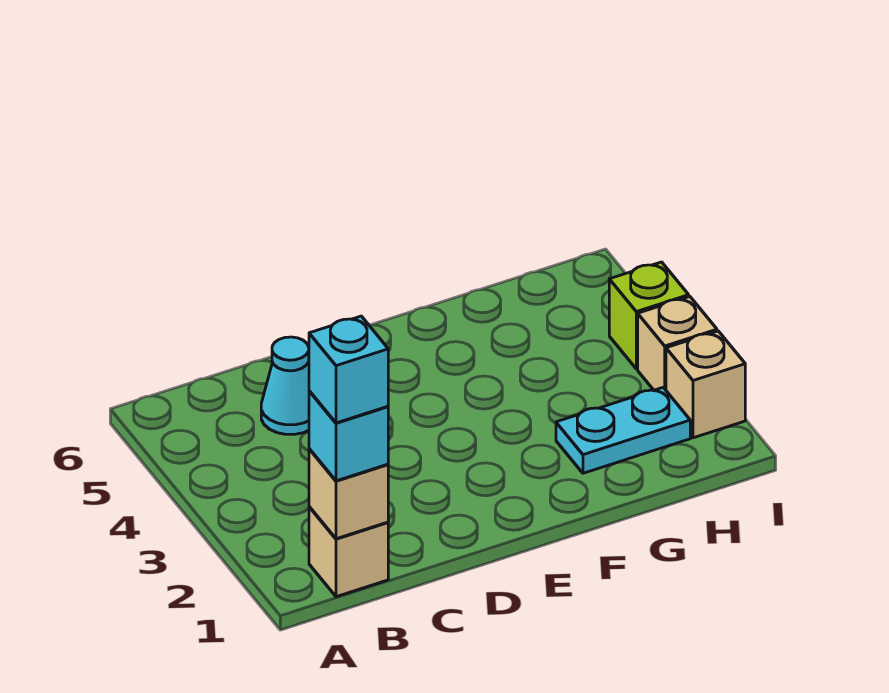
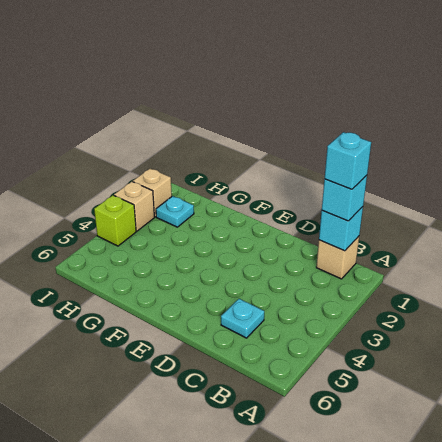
tan 1x1 brick [309,449,388,539] -> cyan 1x1 brick [319,207,363,251]
cyan 1x1 cone [261,337,309,434] -> cyan 1x1 plate [221,299,264,338]
cyan 1x2 plate [556,388,690,473] -> cyan 1x1 plate [156,196,194,227]

